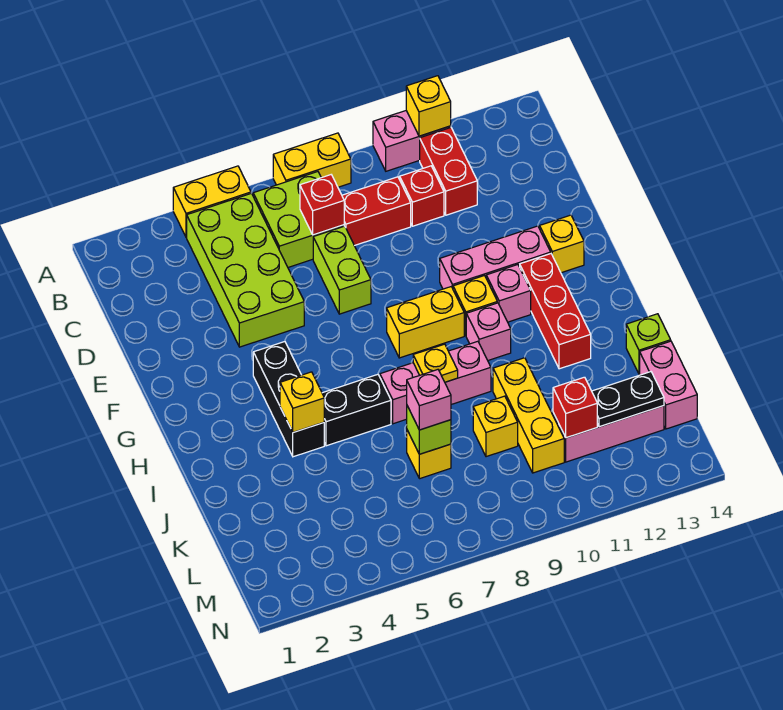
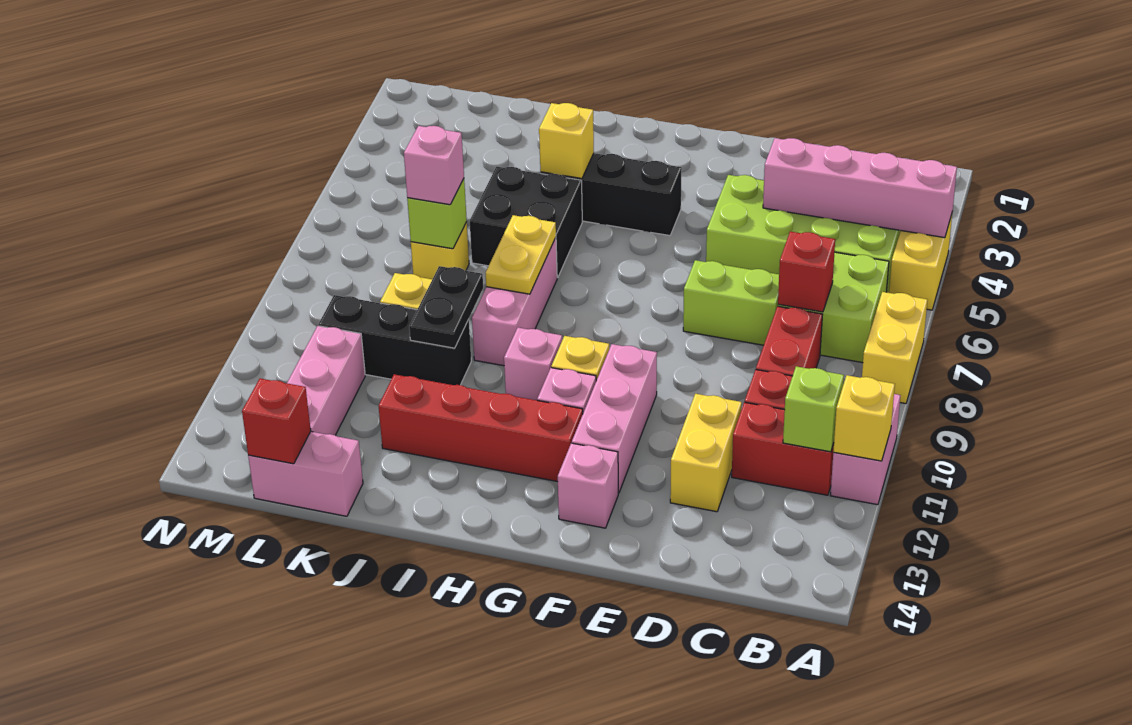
none -> pink 1x4 brick [763,138,957,238]
yellow 1x1 brick [540,215,584,273] -> pink 1x1 brick [558,443,618,528]
yellow 1x2 brick [387,287,464,358] -> yellow 1x2 brick moved to [670,394,742,512]
red 1x3 brick [520,254,591,369] -> red 1x4 brick [379,374,583,482]
black 1x2 brick [322,375,391,446] -> black 2x2 brick [470,167,582,278]
yellow 1x1 plate [413,344,458,382] -> yellow 1x2 plate [486,215,556,294]
yellow 1x3 brick [493,358,564,473] -> black 1x3 brick [318,295,471,385]
lime 1x1 brick [626,314,671,374] -> lime 1x1 brick moved to [783,366,844,452]
red 1x1 brick [553,377,597,438] -> red 1x1 brick moved to [242,378,311,464]
black 1x2 plate [592,372,664,427] -> black 1x2 plate moved to [409,266,483,348]

